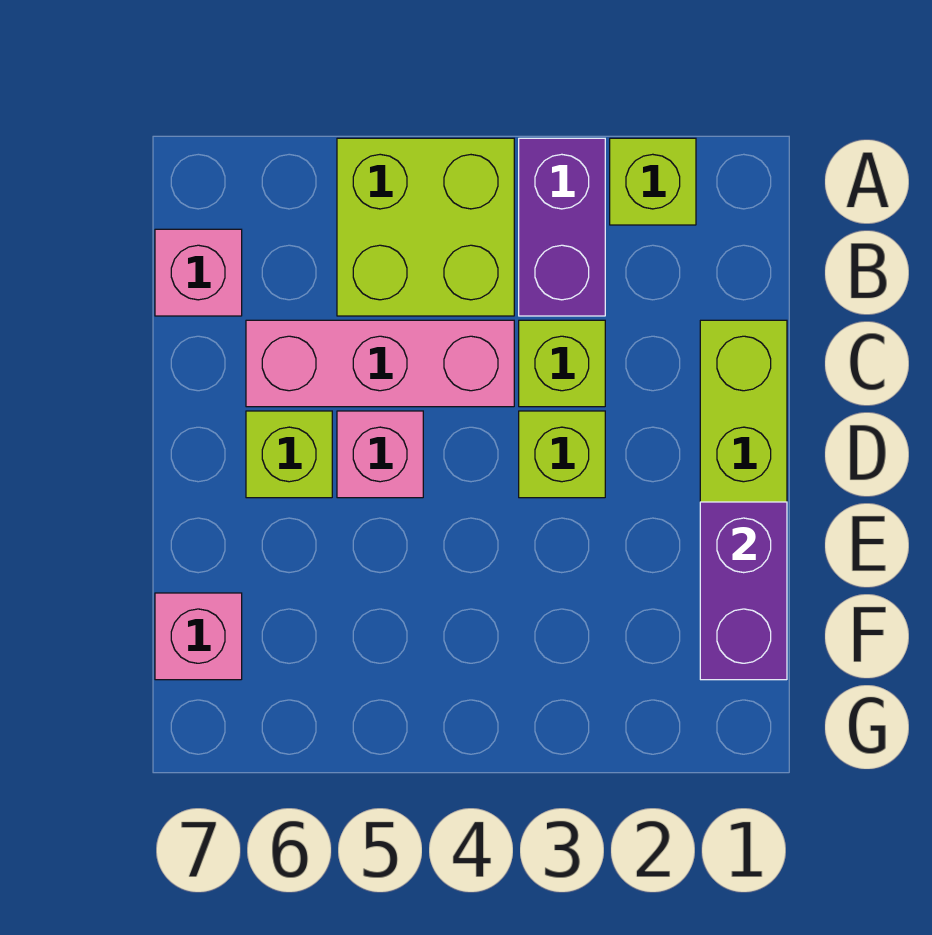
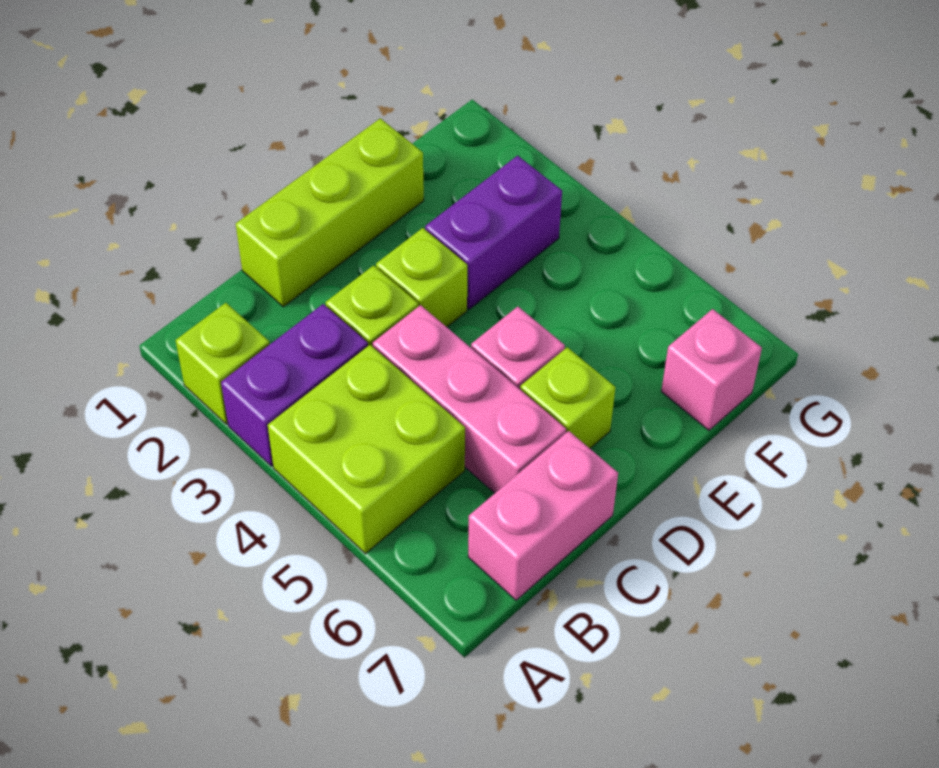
pink 1x1 brick [155,229,242,316] -> pink 1x2 brick [468,431,618,600]
purple 1x2 brick [700,502,787,680] -> purple 1x2 brick moved to [425,156,562,309]

